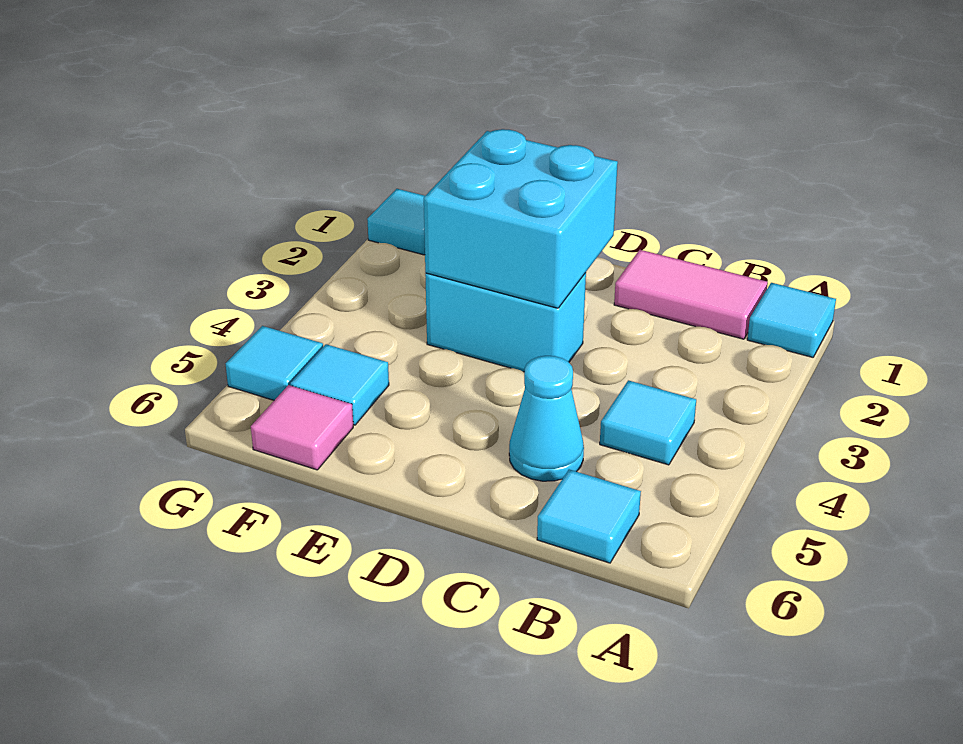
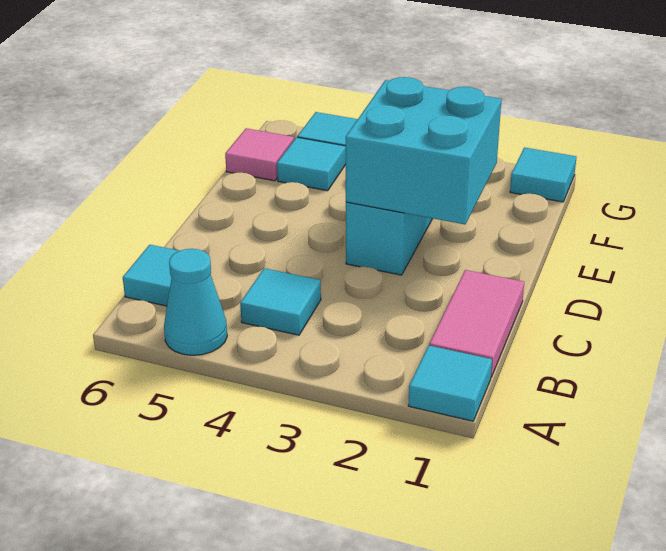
cyan 1x1 cone [509,356,584,481] -> cyan 1x1 cone moved to [164,249,227,355]

